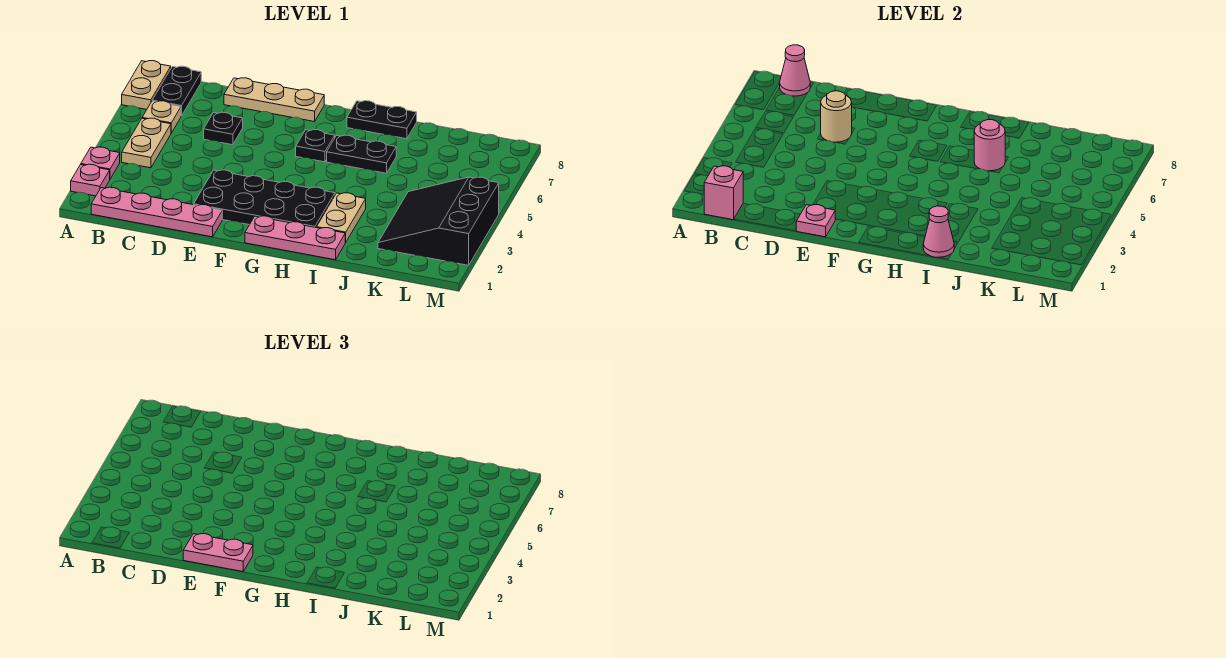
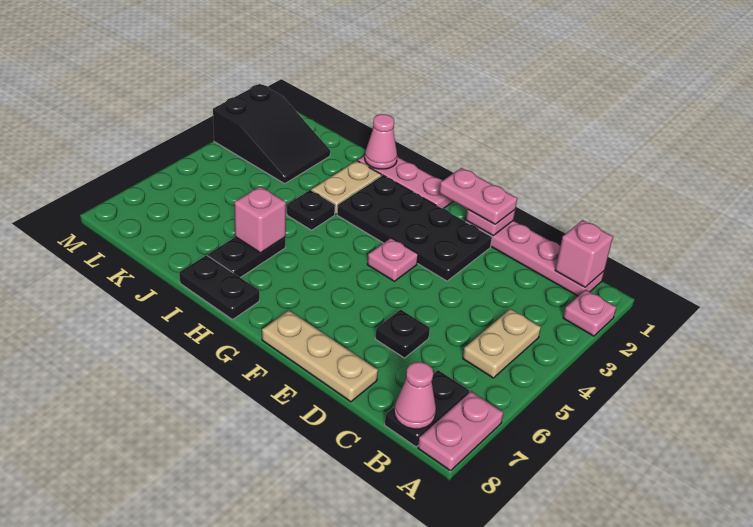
pink 1x1 plate [81,147,120,179] -> pink 1x1 plate moved to [367,238,418,281]
tan 1x2 plate [122,61,171,110] -> pink 1x2 plate [418,392,503,471]
tan 1x1 plate [142,101,181,133] -> none
tan 1x1 round brick [821,91,852,142] -> none
black 1x1 plate [296,130,335,162] -> black 1x1 plate moved to [287,190,335,230]
black 1x2 plate [327,135,396,173] -> black 1x2 plate turned to [208,237,285,278]
pink 1x1 round brick [974,120,1005,171] -> pink 1x1 brick [234,186,286,253]
black 3x3 slope [378,177,499,265] -> black 2x3 slope [213,84,330,184]

